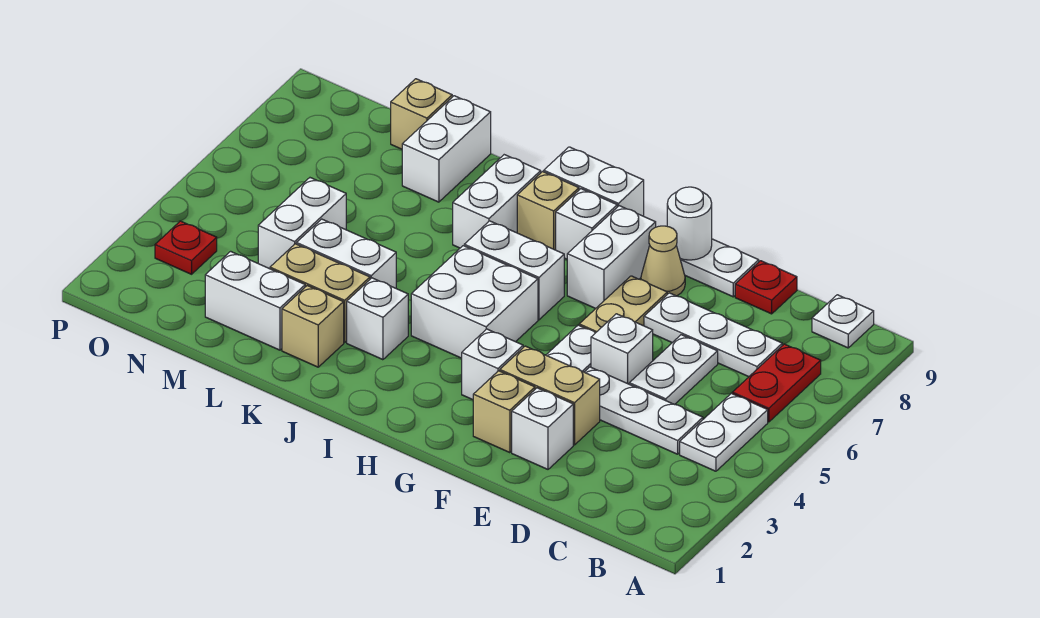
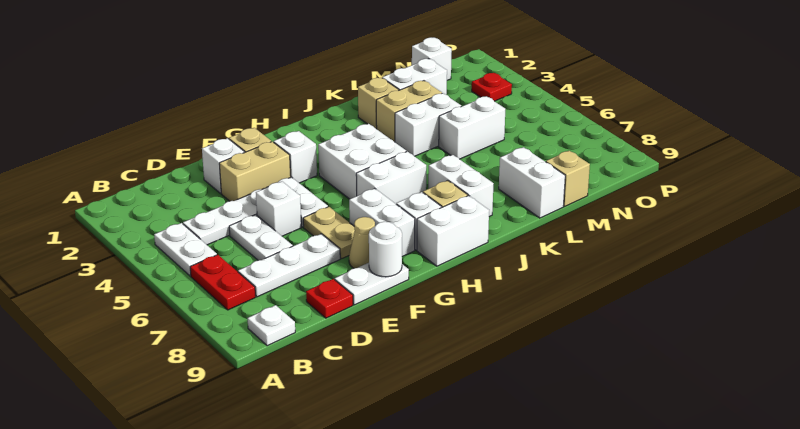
white 1x1 brick [347,278,408,360] -> white 1x1 brick moved to [412,37,452,80]
white 1x2 brick [258,178,346,269] -> white 1x2 brick turned to [439,96,505,159]

